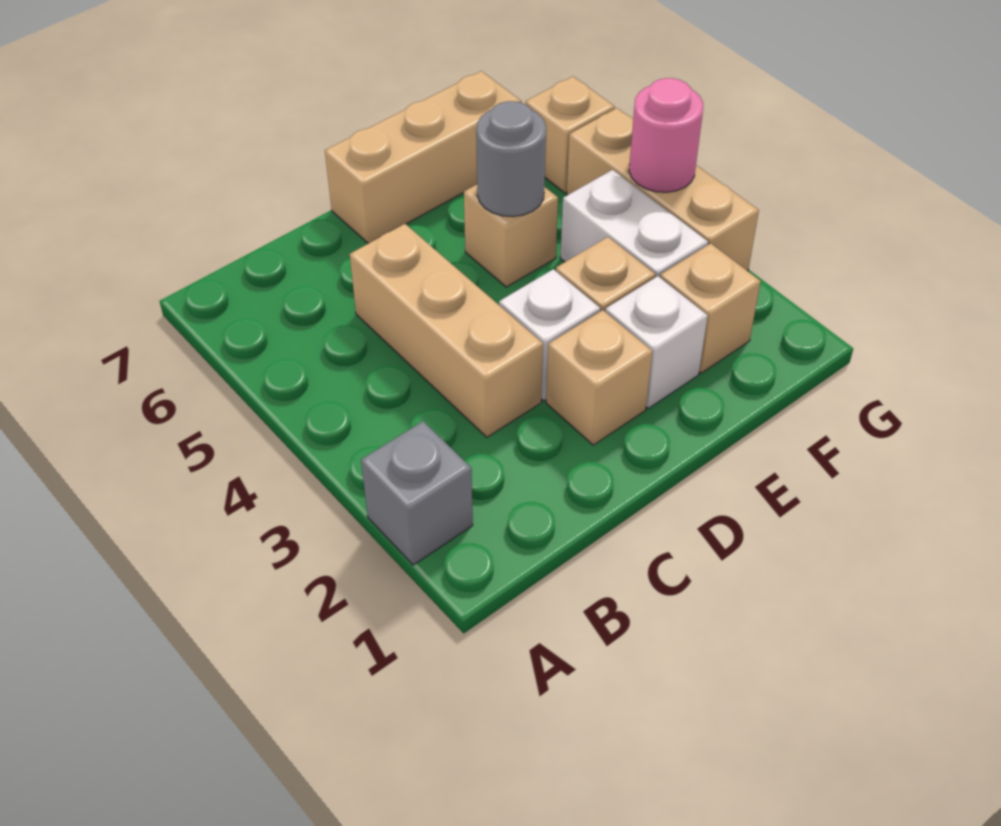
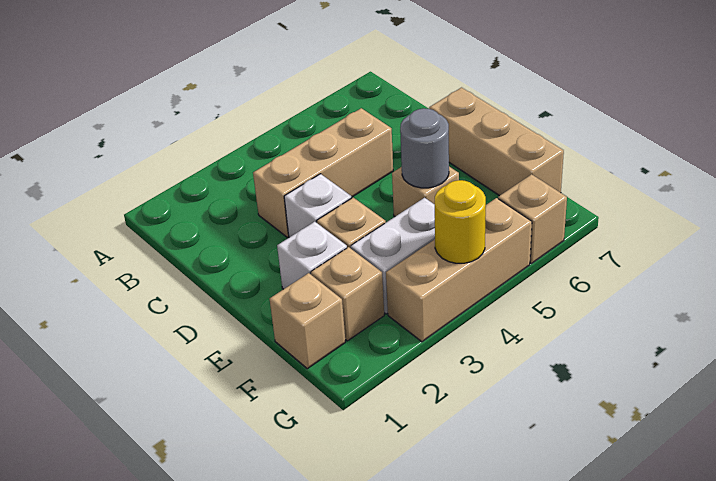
grey 1x1 brick [361,421,473,565] -> none
tan 1x1 brick [546,310,652,445] -> tan 1x1 brick moved to [270,273,345,369]
pink 1x1 round brick [629,78,703,192] -> yellow 1x1 round brick [435,180,486,263]

